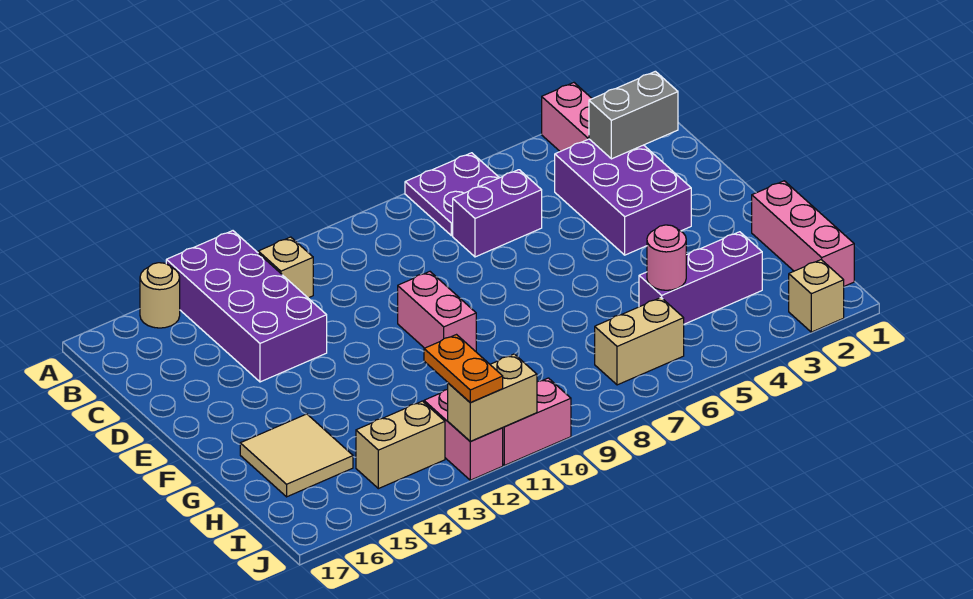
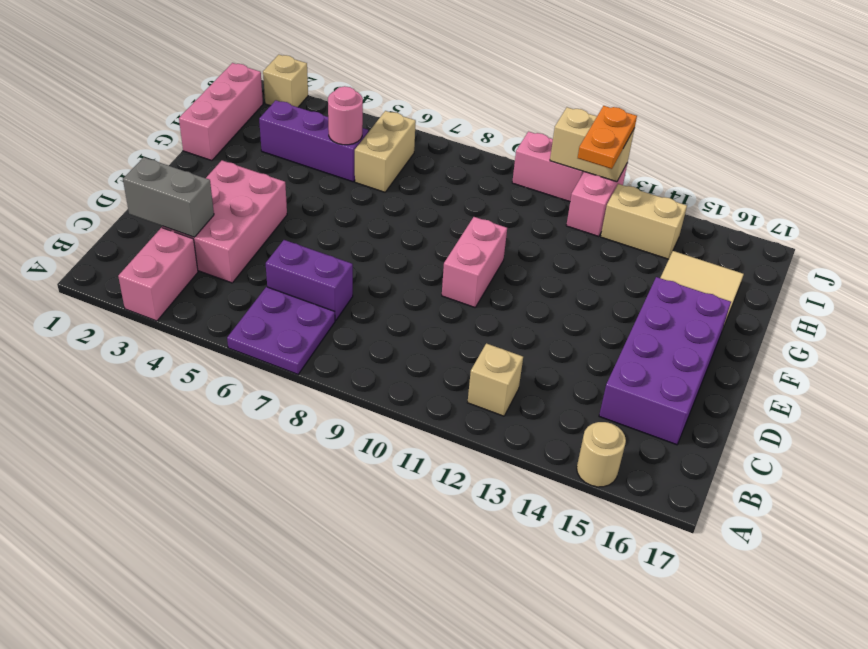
purple 2x4 brick [166,231,327,382] -> purple 2x4 brick moved to [599,277,731,445]
purple 2x3 brick [555,139,691,255] -> pink 2x3 brick [163,160,287,283]
tan 1x2 brick [595,298,684,385] -> tan 1x2 brick turned to [355,111,416,192]

